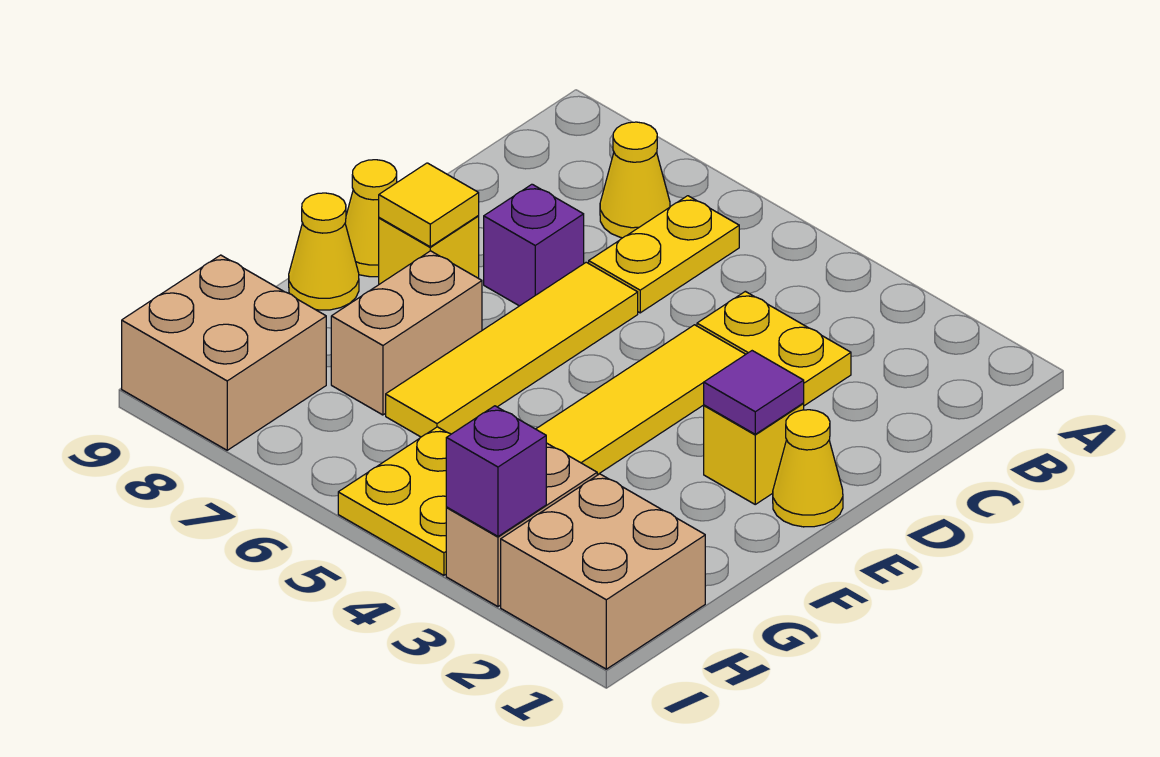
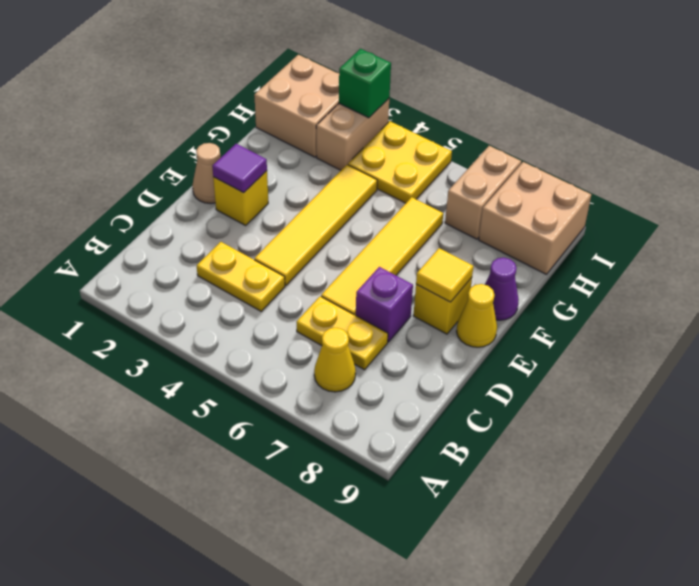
yellow 1x2 plate [589,196,739,313] -> yellow 1x2 plate turned to [297,296,388,370]
yellow 1x1 cone [773,410,843,527] -> tan 1x1 cone [193,143,220,204]
tan 1x2 brick [331,251,482,415] -> tan 1x2 brick moved to [445,146,521,239]
yellow 1x1 cone [289,193,359,310] -> purple 1x1 cone [485,258,519,320]
purple 1x1 brick [446,406,546,536] -> green 1x1 brick [339,49,391,118]

